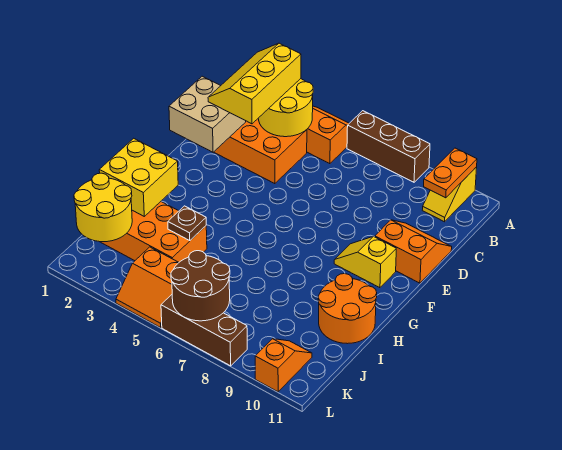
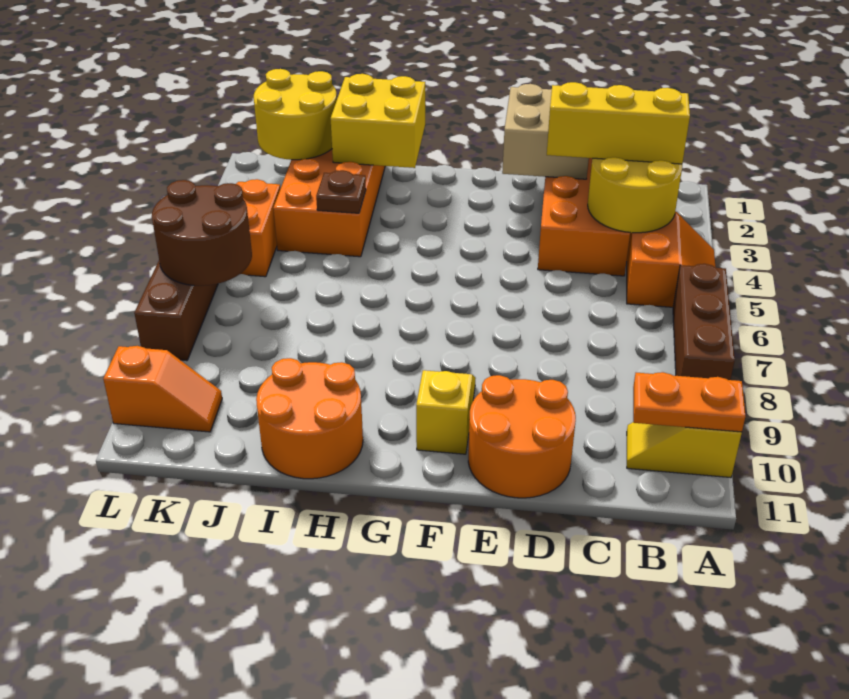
orange 2x2 slope [375,220,452,283] -> orange 2x2 round brick [468,375,576,498]

